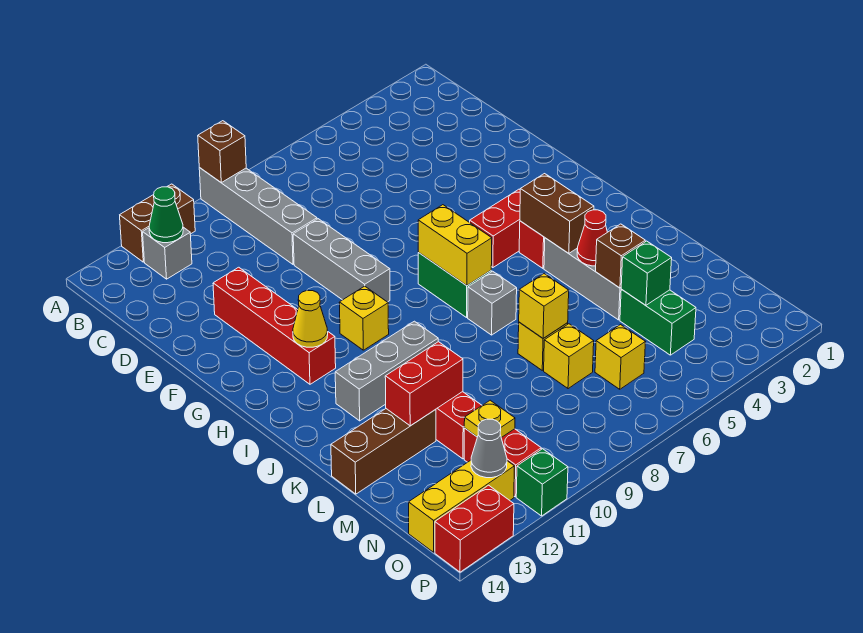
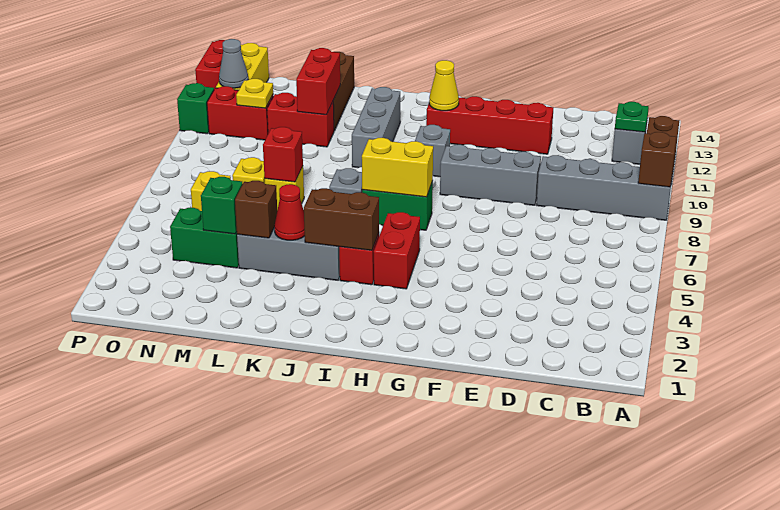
green 1x1 cone [149,187,183,243] -> green 1x1 plate [615,102,649,132]
yellow 1x1 brick [339,286,389,350] -> grey 1x1 brick [415,125,450,177]
yellow 1x1 brick [519,274,569,339] -> red 1x1 brick [263,127,303,182]

